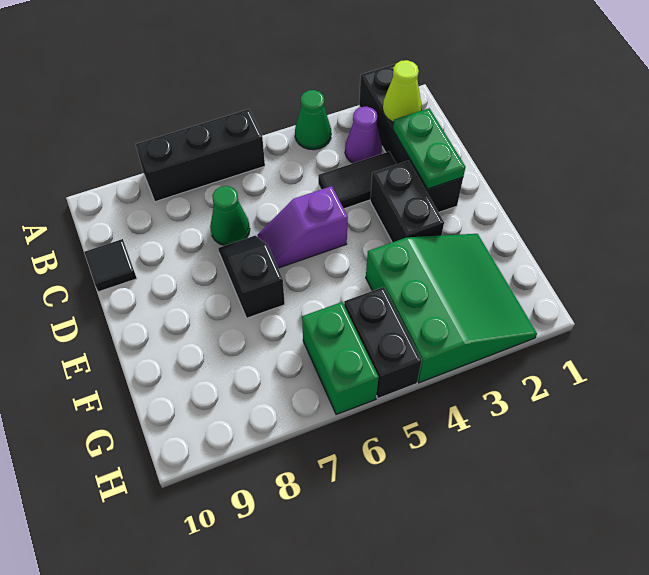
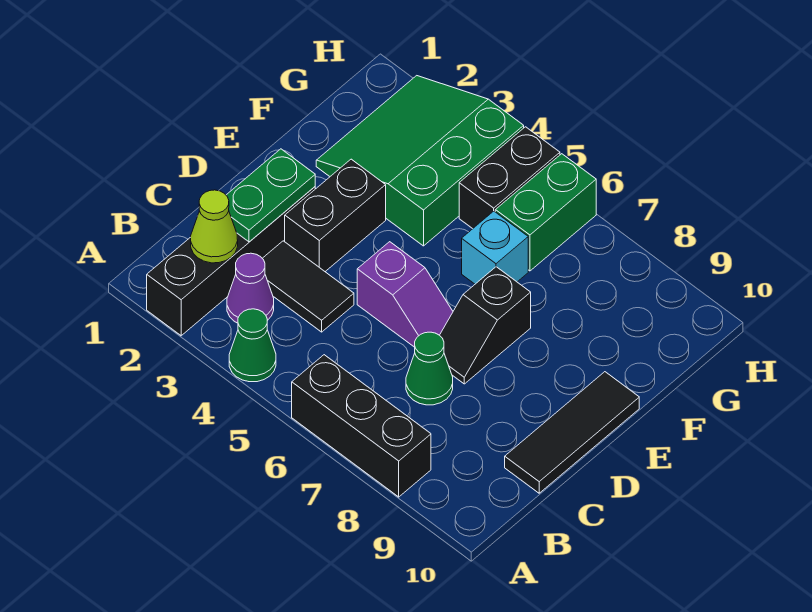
black 1x1 tile [84,239,137,292] -> black 1x3 tile [505,372,639,493]
none -> cyan 1x1 brick [462,211,528,284]

